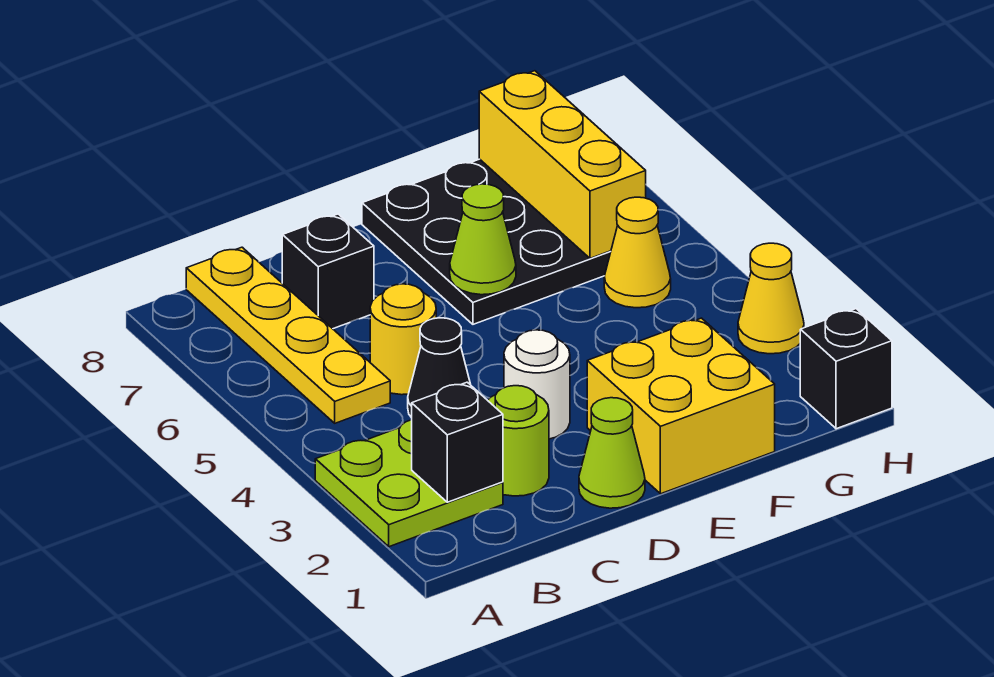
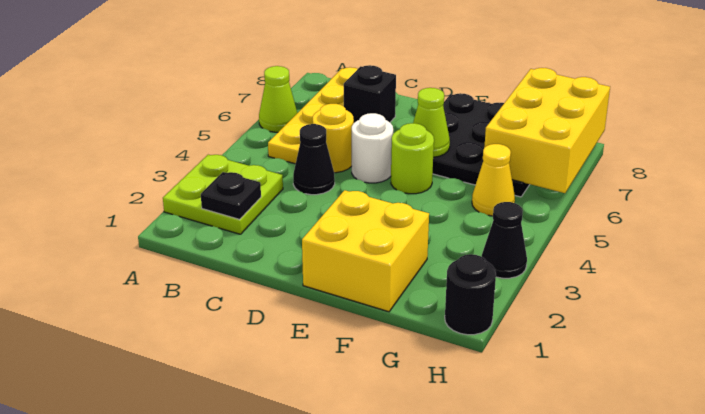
black 1x1 brick [412,382,503,502] -> black 1x1 plate [201,172,261,219]
lime 1x1 round brick [488,386,549,496] -> lime 1x1 round brick moved to [391,123,434,194]
lime 1x1 cone [579,398,645,508] -> lime 1x1 cone moved to [259,66,297,132]
white 1x1 round brick [504,330,570,439] -> white 1x1 round brick moved to [352,113,393,183]
yellow 1x3 brick [479,71,646,258] -> yellow 2x3 brick [484,68,610,193]
black 1x1 brick [800,309,892,429] -> black 1x1 round brick [445,254,496,335]
yellow 1x1 cone [738,243,804,354] -> black 1x1 cone [482,202,527,278]

